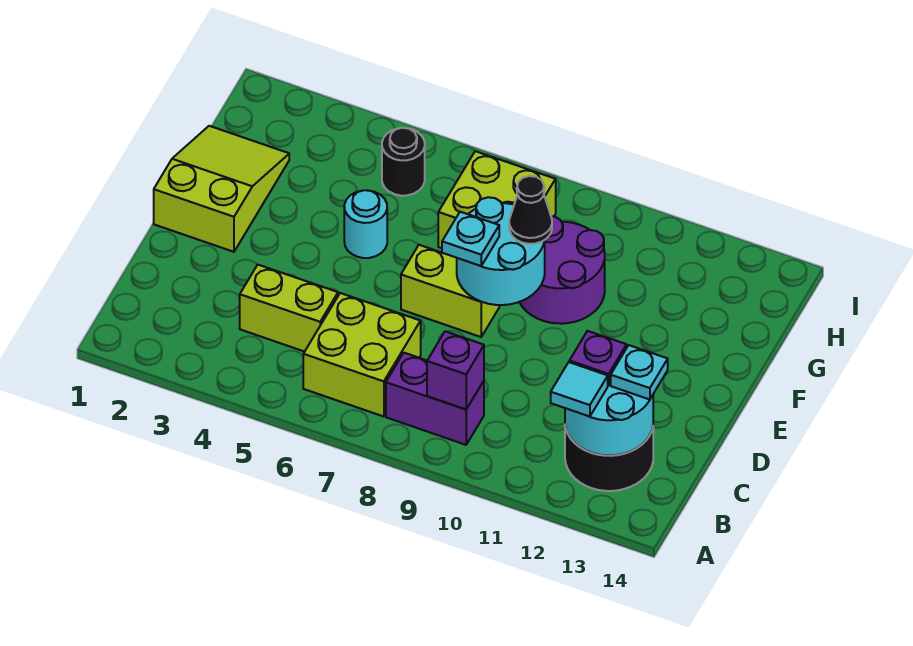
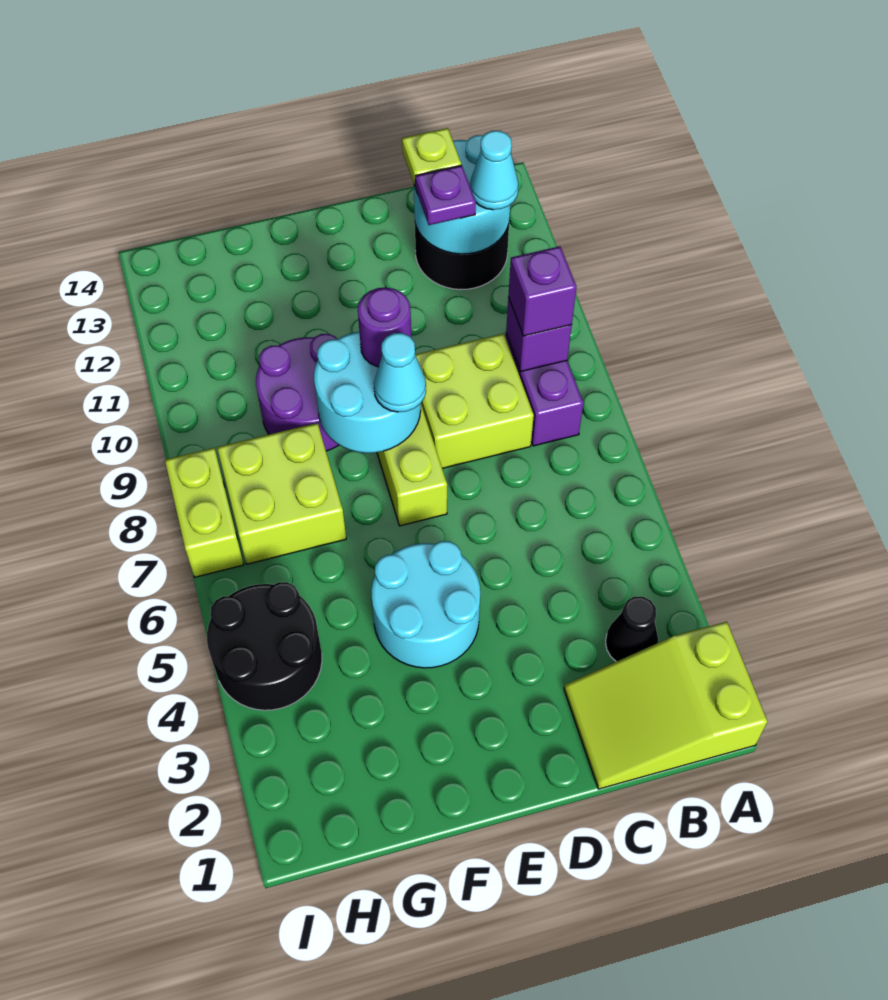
lime 2x2 brick [303,293,421,417] -> lime 2x2 brick moved to [415,334,534,468]
none -> purple 1x1 brick [508,246,576,336]
cyan 1x1 tile [551,362,608,417] -> cyan 1x1 cone [470,131,519,210]
lime 1x2 brick [240,265,338,352] -> lime 1x2 brick moved to [165,448,244,577]
cyan 1x1 plate [611,345,668,400] -> lime 1x1 plate [402,128,461,187]
lime 2x3 slope [154,126,289,252] -> lime 2x3 slope moved to [564,622,768,789]
cyan 1x1 plate [442,212,499,266] -> cyan 1x1 cone [374,333,426,412]
none -> purple 1x1 round brick [358,287,411,367]
cyan 1x1 round brick [344,190,387,258] -> cyan 2x2 round brick [371,541,480,668]
black 1x1 cone [509,176,552,244] -> black 1x1 cone moved to [606,597,658,662]
black 1x1 round brick [382,128,425,196] -> black 2x2 round brick [207,582,322,710]

